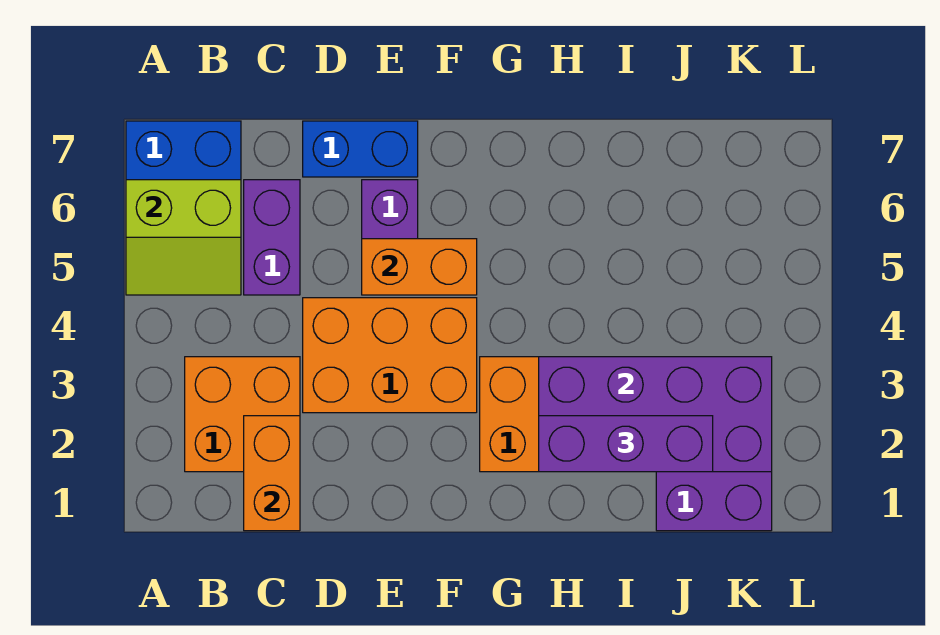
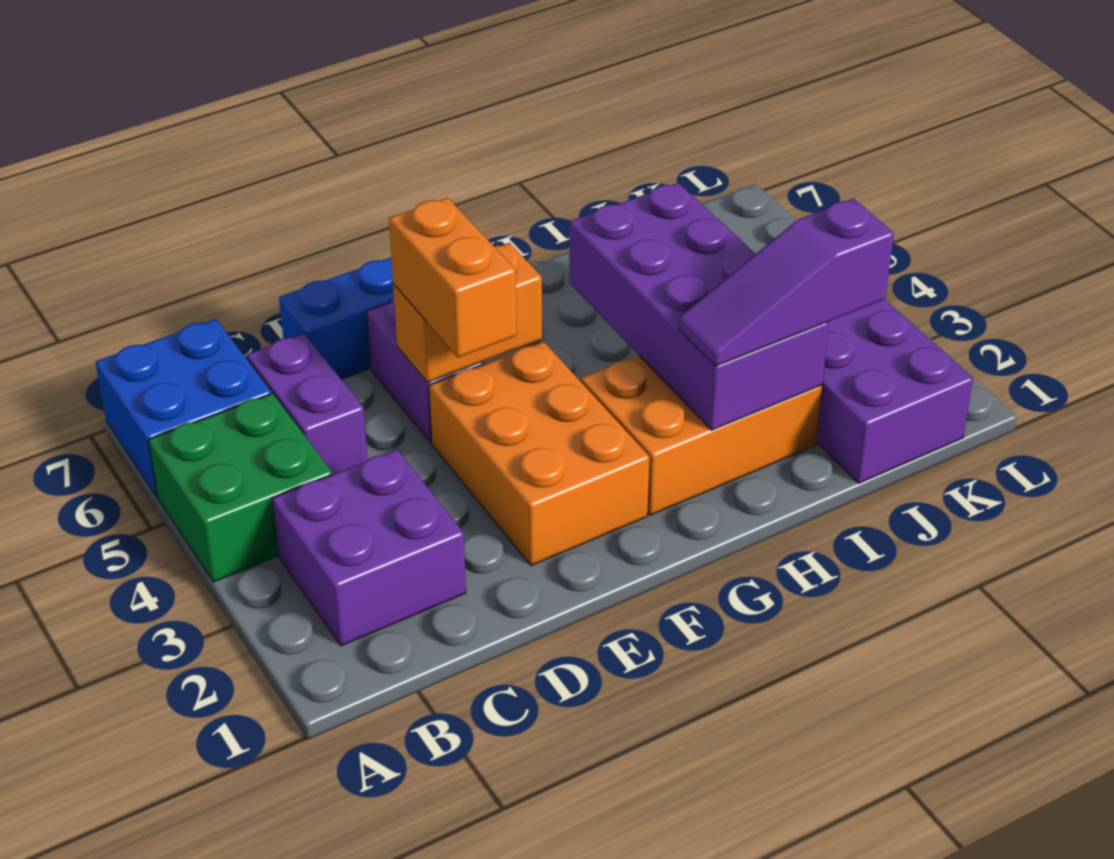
none -> green 2x2 brick [148,394,332,582]
lime 2x2 slope [126,180,241,295] -> none
orange 2x2 brick [185,357,300,472] -> purple 2x2 brick [272,450,466,646]
orange 1x2 brick [244,416,300,531] -> orange 1x2 brick moved to [389,198,517,358]
orange 2x3 brick [303,298,477,413] -> orange 2x3 brick turned to [429,342,650,566]
purple 2x4 brick [539,357,772,472] -> purple 2x4 brick turned to [569,183,829,430]
purple 1x3 brick [539,416,713,472] -> purple 1x3 slope [678,199,894,366]

